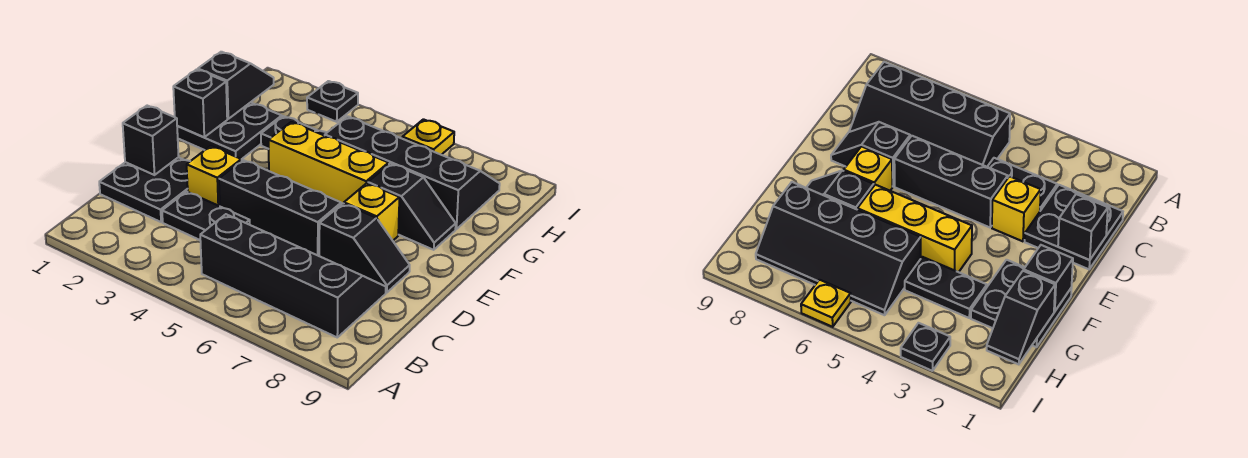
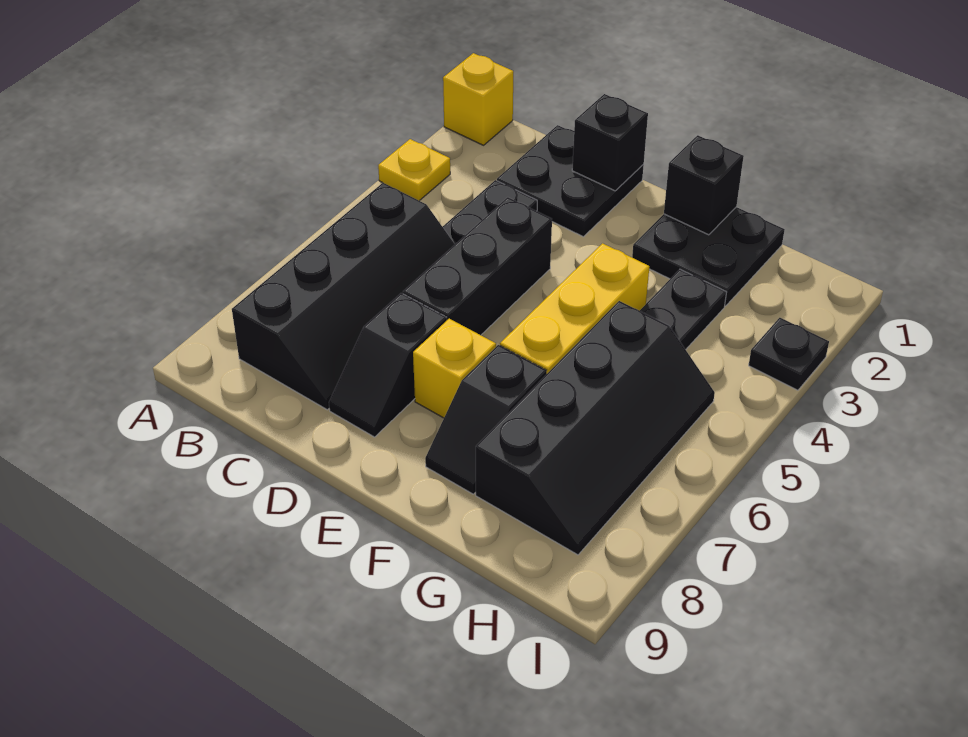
yellow 1x1 brick [187,146,241,206] -> yellow 1x1 brick moved to [443,53,513,145]
black 1x2 slope [198,52,274,119] -> none
yellow 1x1 plate [402,119,454,155] -> yellow 1x1 plate moved to [378,139,450,201]

